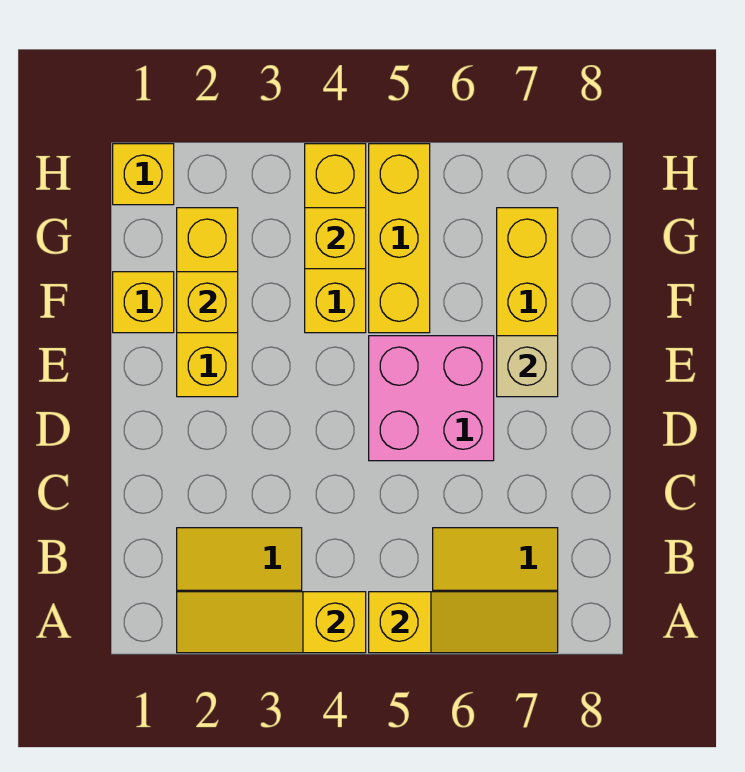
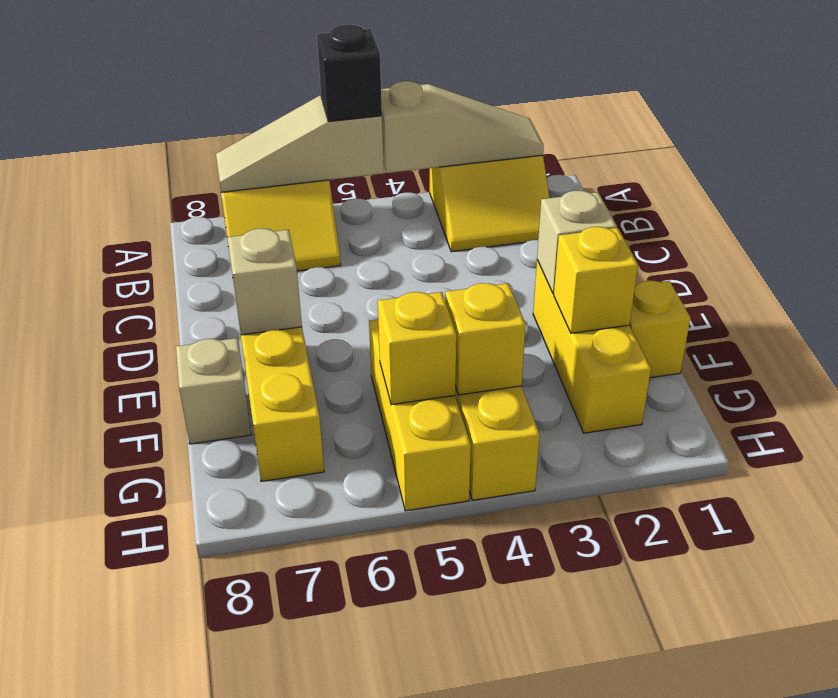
yellow 1x3 slope [177,592,366,653] -> tan 1x3 slope [381,81,544,173]
yellow 1x3 slope [369,592,558,653] -> tan 1x3 slope [216,95,384,192]
none -> black 1x1 brick [317,25,382,122]
pink 2x2 brick [369,336,494,461] -> none
none -> tan 1x1 brick [537,191,617,294]
none -> tan 1x1 brick [176,338,251,444]
yellow 1x1 brick [113,144,174,205] -> yellow 1x1 brick moved to [378,292,456,405]

